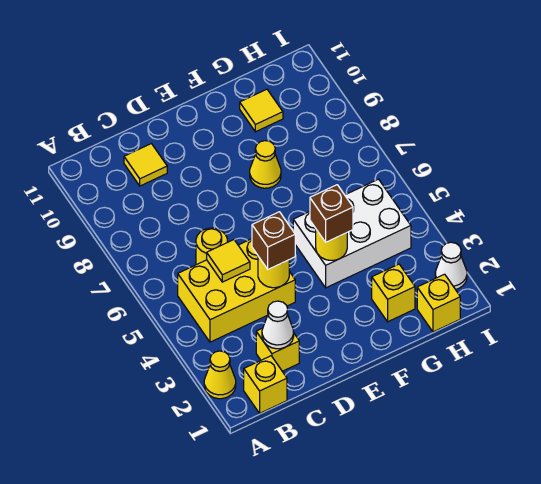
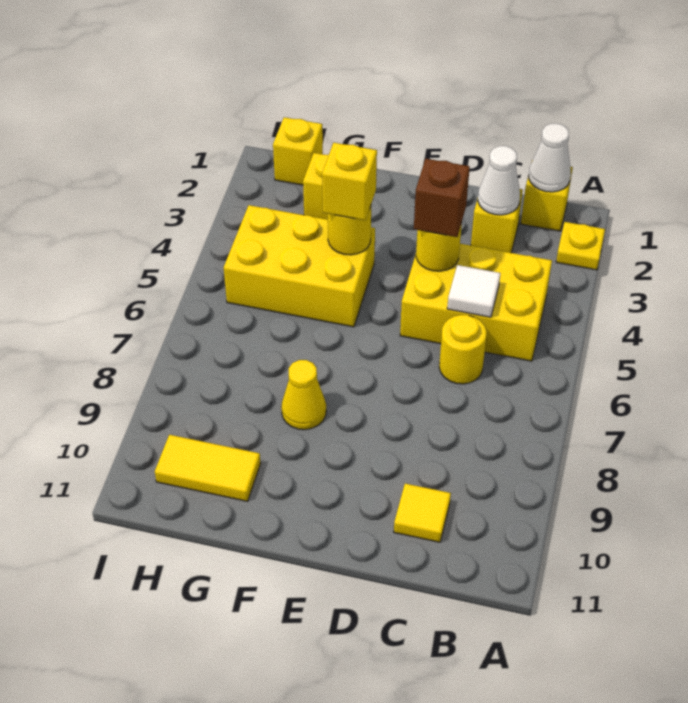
yellow 1x1 cone [204,351,236,399] -> yellow 1x1 plate [556,222,605,270]
yellow 1x1 tile [207,240,250,282] -> white 1x1 tile [447,265,500,317]
white 2x3 brick [293,179,411,288] -> yellow 2x3 brick [224,205,375,327]
brown 1x1 brick [310,185,353,242] -> yellow 1x1 brick [322,143,377,220]
yellow 1x1 tile [240,89,283,132] -> yellow 1x2 tile [155,435,261,501]
white 1x1 cone [435,242,467,289] -> white 1x1 cone moved to [529,124,571,192]

